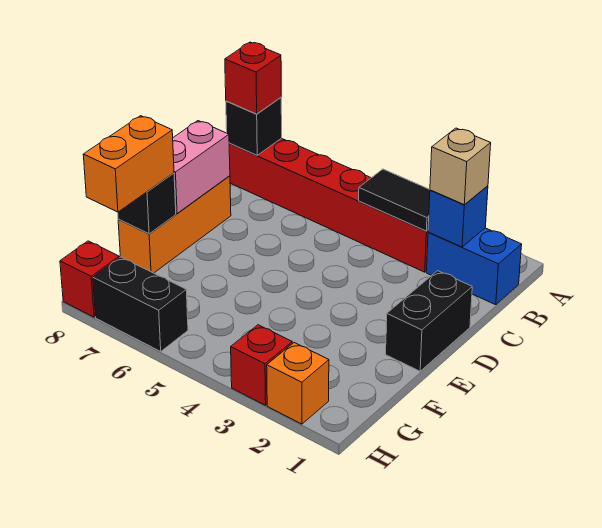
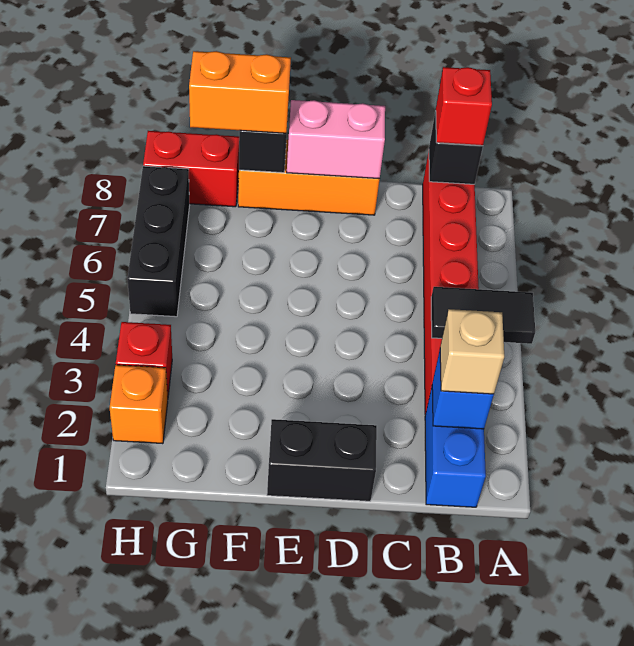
black 1x2 tile [359,169,430,231] -> black 1x2 tile turned to [431,287,535,344]
black 1x2 brick [93,257,188,351] -> black 1x3 brick [127,166,190,317]
red 1x1 brick [60,241,119,317] -> red 1x2 brick [143,131,239,207]

